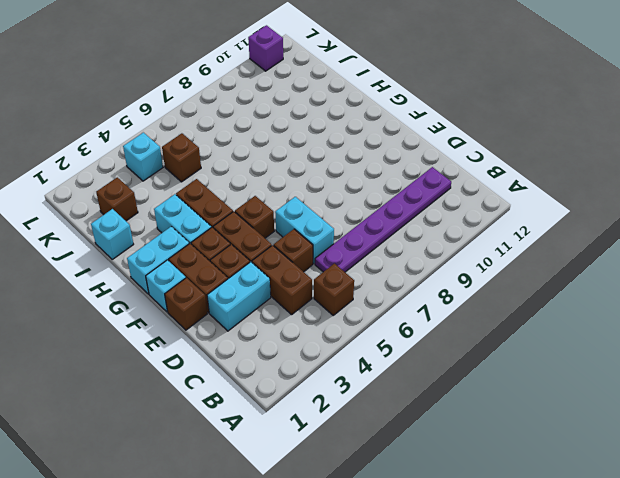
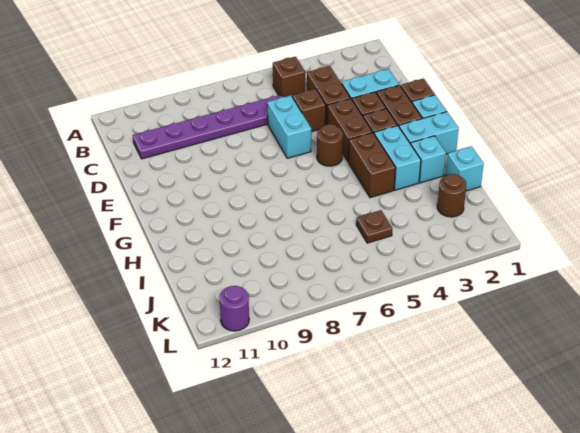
brown 1x1 brick [235,196,274,238] -> brown 1x1 round brick [317,124,343,166]
brown 1x1 brick [96,177,138,221] -> brown 1x1 round brick [437,174,466,217]
brown 1x1 brick [162,133,201,182] -> brown 1x1 plate [356,210,392,243]
cyan 1x1 brick [123,133,163,181] -> cyan 1x1 brick moved to [411,136,446,183]
purple 1x1 brick [248,25,283,71] -> purple 1x1 round brick [220,286,249,331]

